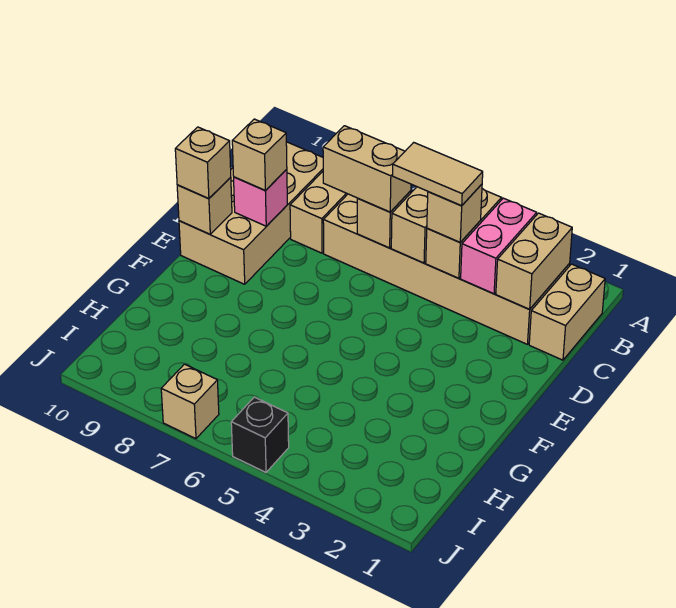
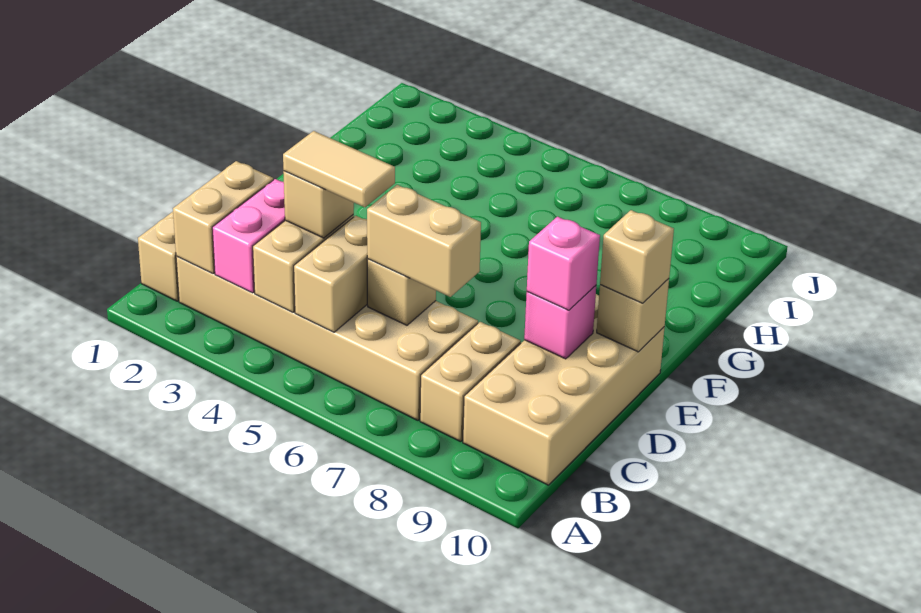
tan 1x1 brick [232,119,287,191] -> pink 1x1 brick [527,217,600,310]
black 1x1 brick [231,397,289,472] -> none
tan 1x1 brick [161,364,219,439] -> none

